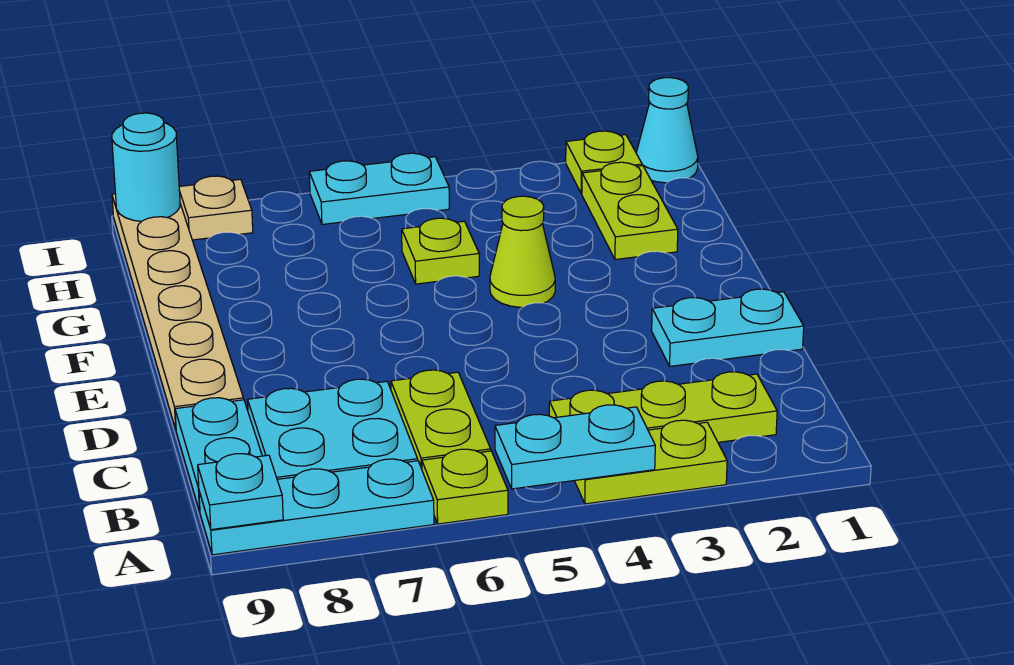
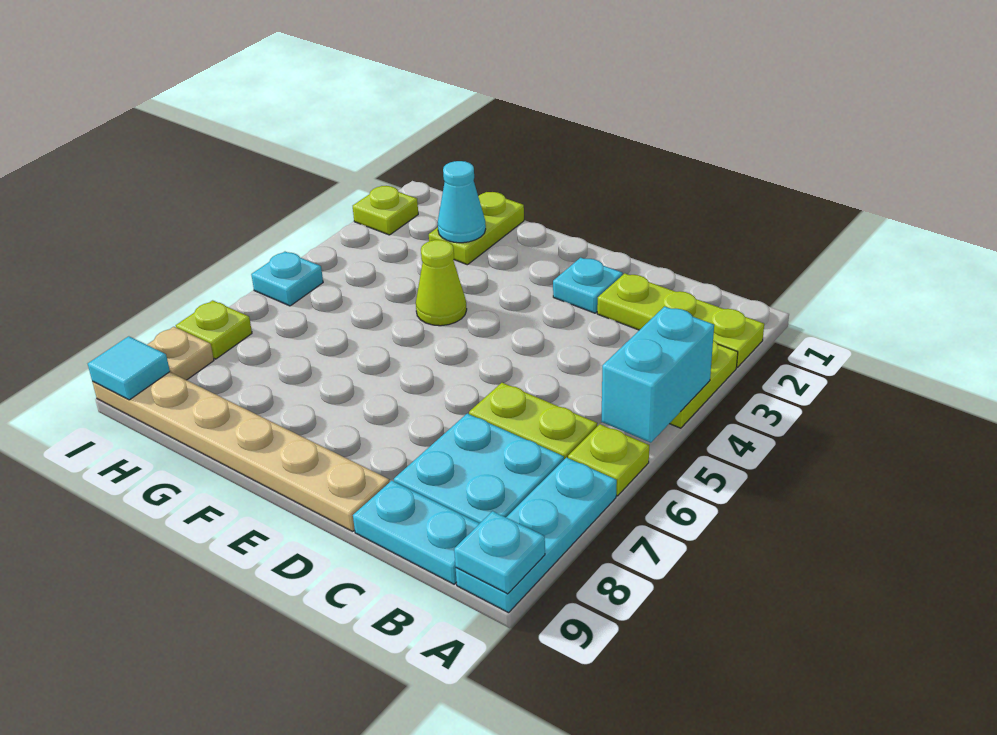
cyan 1x2 plate [495,405,655,489] -> cyan 1x2 brick [601,306,714,443]
lime 1x3 plate [549,372,777,442] -> lime 1x3 plate turned to [597,273,764,368]
cyan 1x2 plate [652,289,804,366] -> cyan 1x1 plate [553,258,623,313]
lime 1x2 plate [582,162,678,260] -> lime 1x2 plate turned to [429,192,524,265]
lime 1x1 plate [402,218,479,284] -> lime 1x1 plate moved to [176,300,252,359]
cyan 1x1 cone [636,78,698,183] -> cyan 1x1 cone moved to [438,161,486,243]
cyan 1x2 plate [309,153,449,224] -> cyan 1x1 plate [251,252,323,306]
cyan 1x1 round brick [112,113,180,221] -> cyan 1x1 tile [88,336,170,400]

